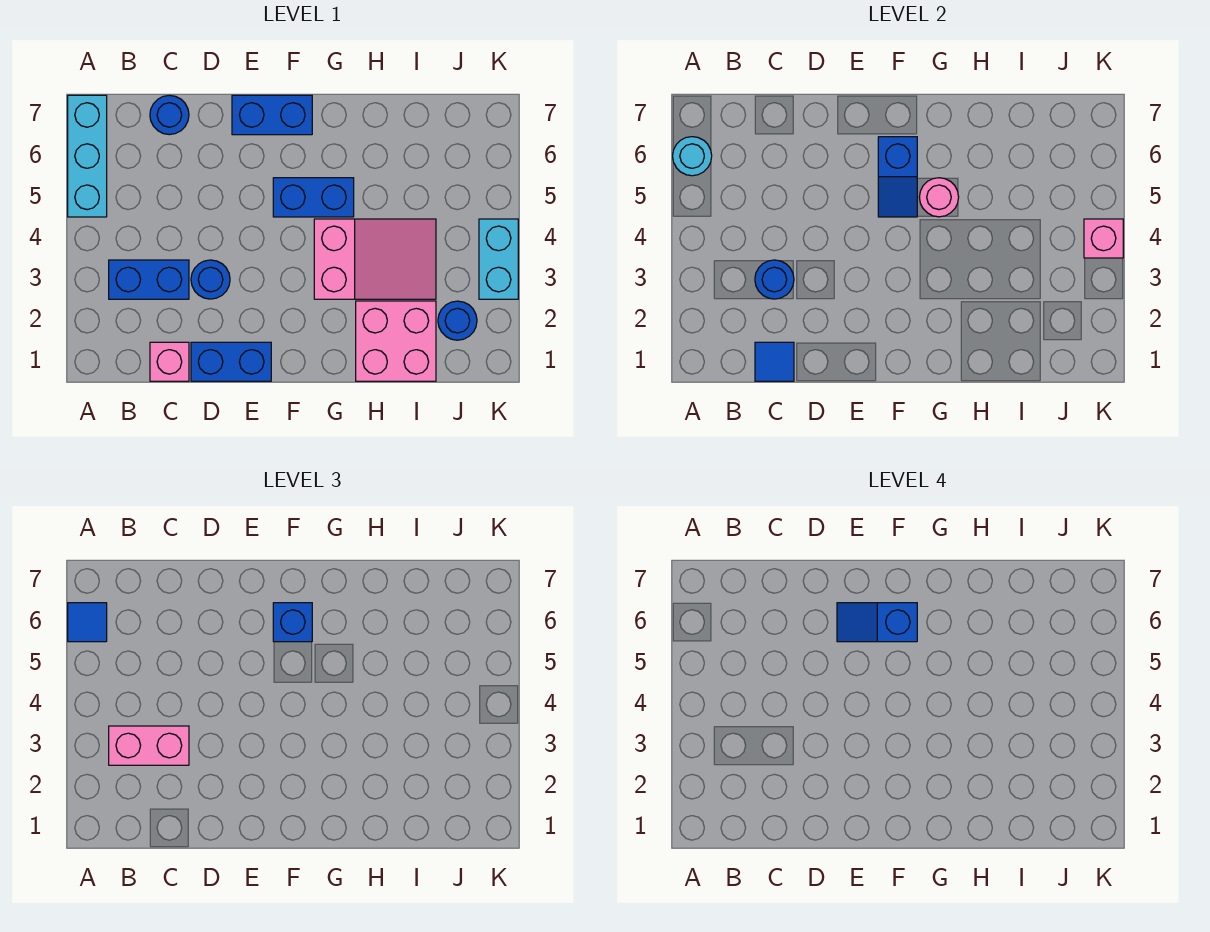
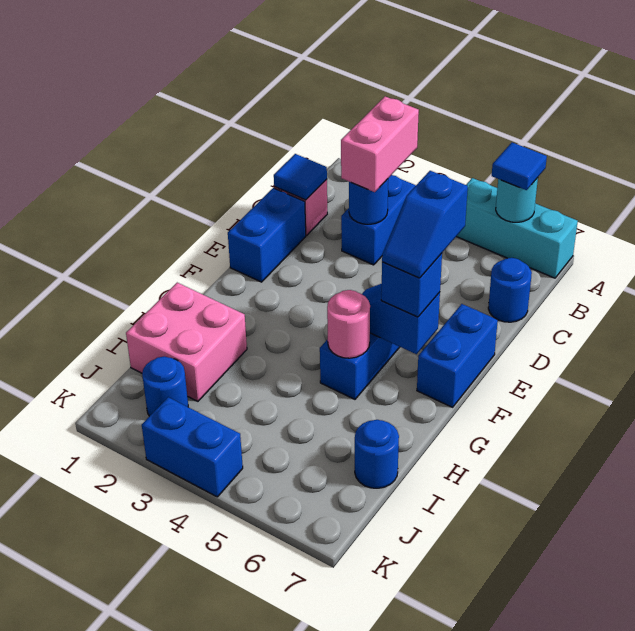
blue 1x1 round brick [191,260,230,299] -> blue 1x1 round brick moved to [355,420,399,488]
blue 1x2 slope [837,603,917,642] -> blue 1x2 slope turned to [382,171,468,278]
pink 2x3 slope [314,219,436,299] -> none
cyan 1x2 brick [479,219,518,299] -> blue 1x2 brick [142,397,243,497]
pink 1x1 brick [1084,219,1123,258] -> none

